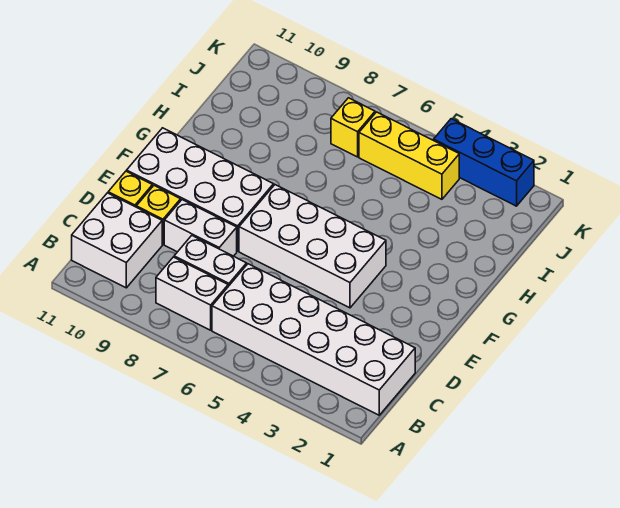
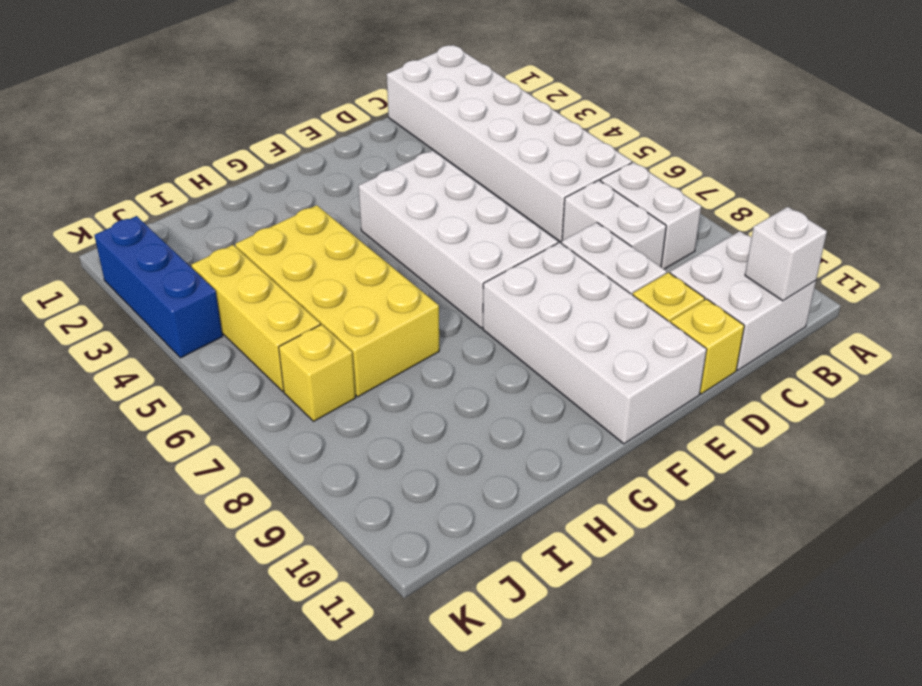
none -> white 1x1 brick [745,207,827,301]
none -> yellow 2x4 brick [235,205,439,397]

